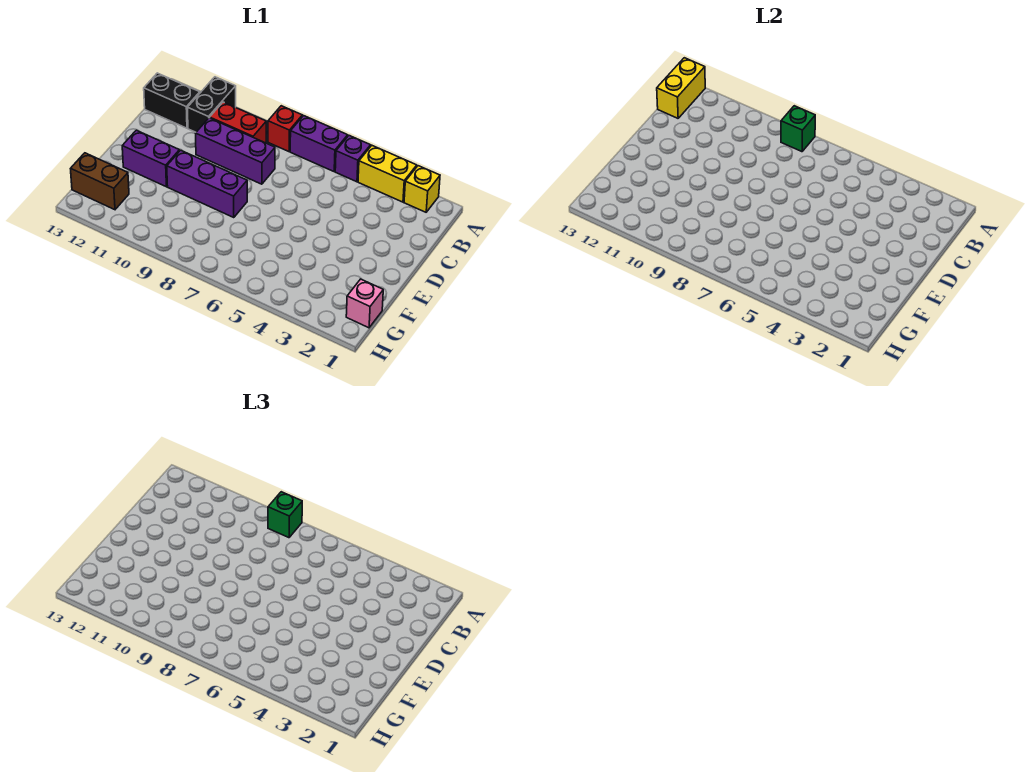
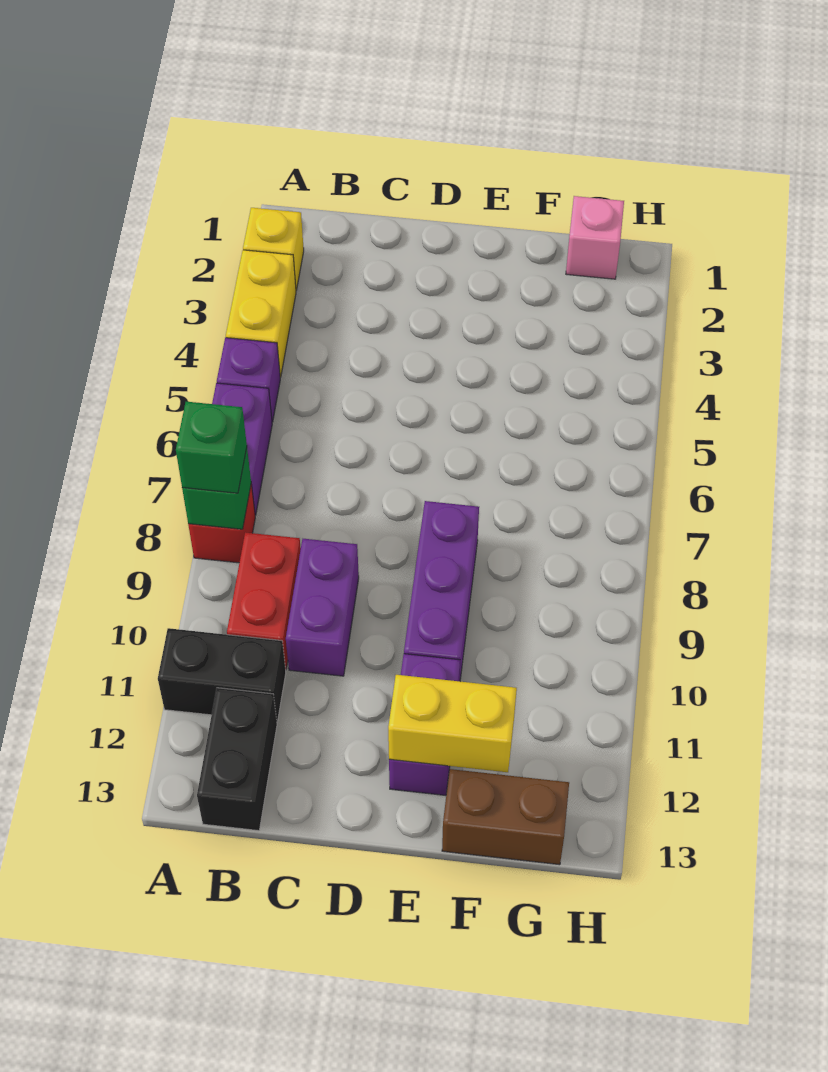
yellow 1x2 brick [657,58,705,118] -> yellow 1x2 brick moved to [388,675,517,772]
purple 1x3 brick [195,118,275,184] -> purple 1x2 brick [286,539,359,676]
brown 1x2 brick [70,153,129,210] -> brown 1x2 brick turned to [442,769,569,865]

